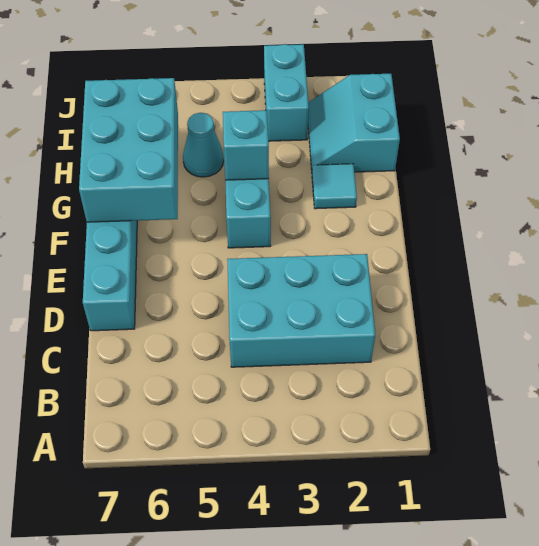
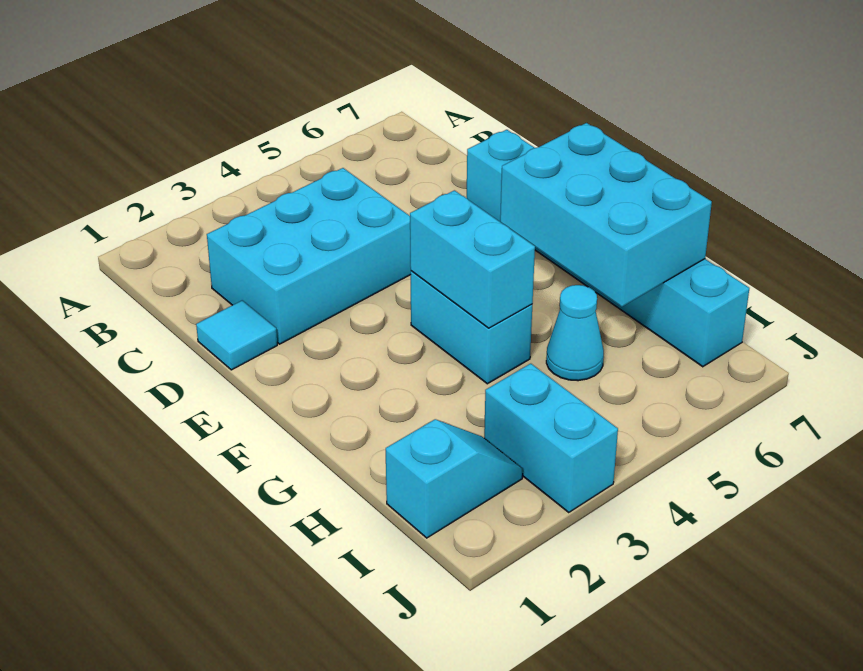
cyan 1x1 tile [312,164,357,209] -> cyan 1x1 tile moved to [196,300,277,370]
cyan 1x1 brick [223,110,269,180] -> cyan 1x2 brick [410,190,535,328]
cyan 2x2 slope [308,74,400,172] -> cyan 1x2 slope [386,419,523,538]

